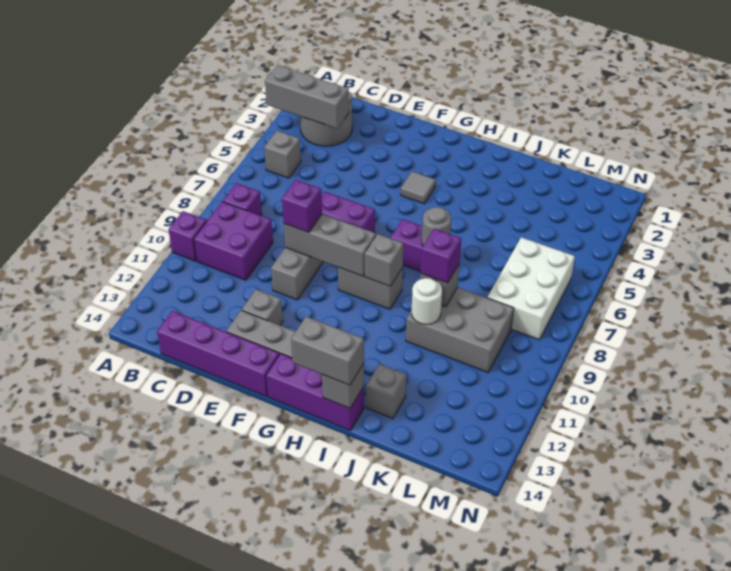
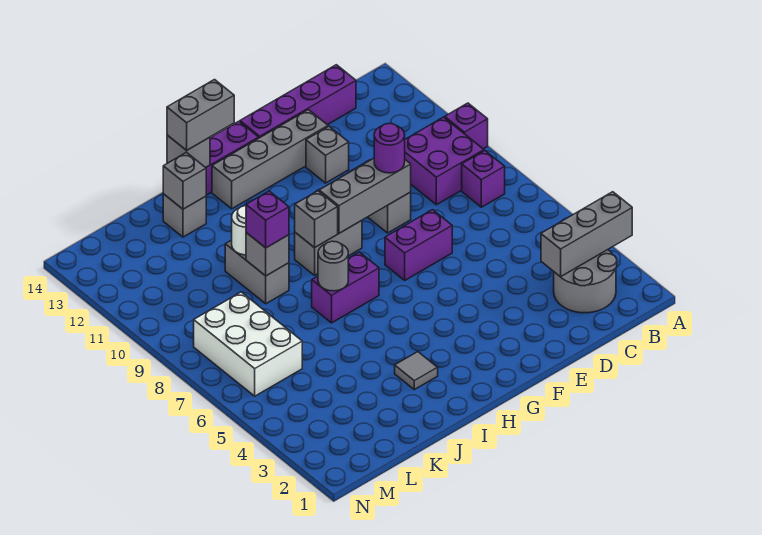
grey 1x1 brick [264,131,301,178] -> grey 1x1 brick moved to [163,152,206,209]
purple 1x1 brick [282,180,322,232] -> purple 1x1 round brick [374,124,405,173]
grey 1x1 tile [401,171,436,204] -> grey 1x1 tile moved to [395,352,438,390]
grey 2x3 brick [406,287,514,372] -> grey 1x2 brick [225,240,289,304]

